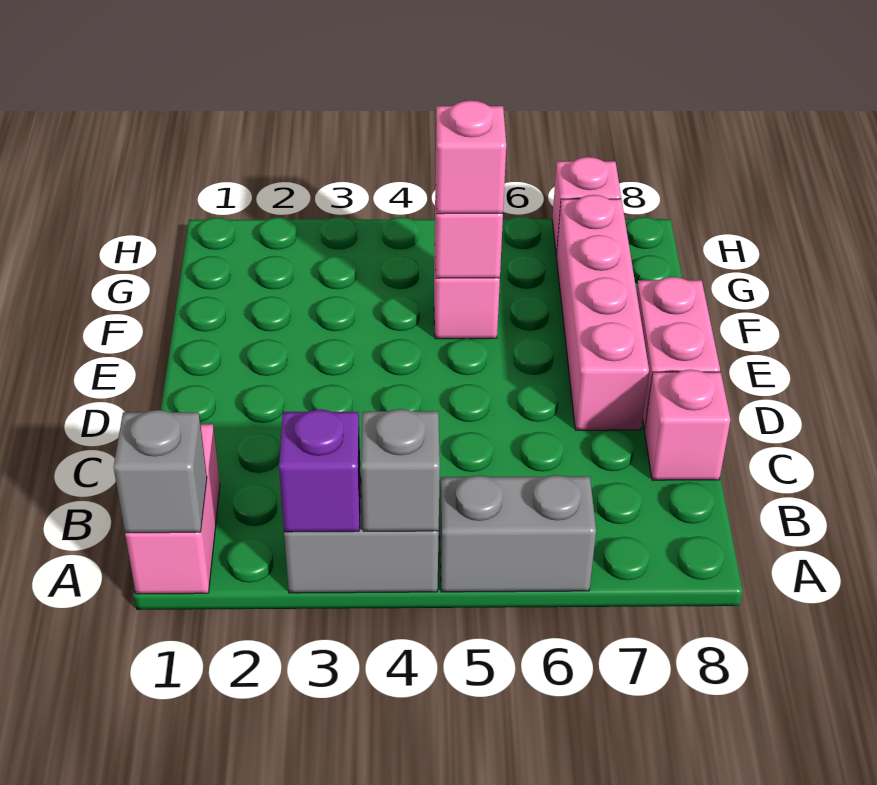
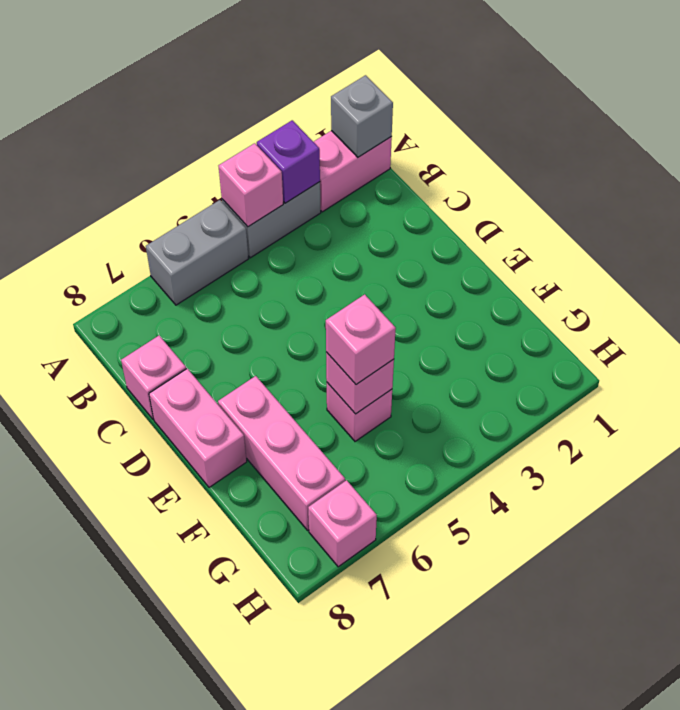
pink 1x2 brick [125,424,220,594] -> pink 1x2 brick turned to [314,131,392,212]
grey 1x1 brick [361,409,440,531] -> pink 1x1 brick [219,143,283,227]
pink 1x4 brick [557,195,649,430] -> pink 1x3 brick [218,376,345,530]

